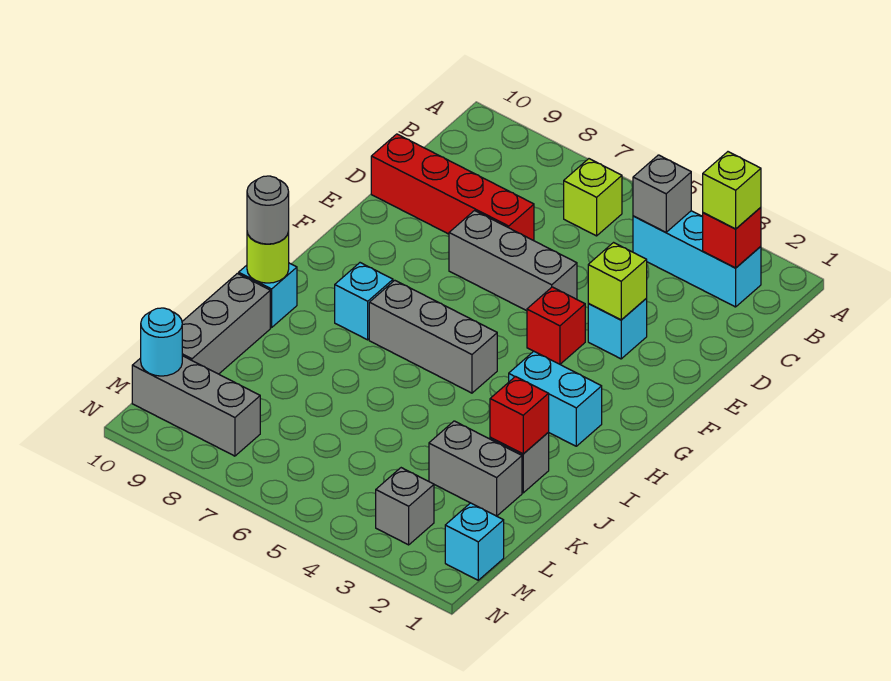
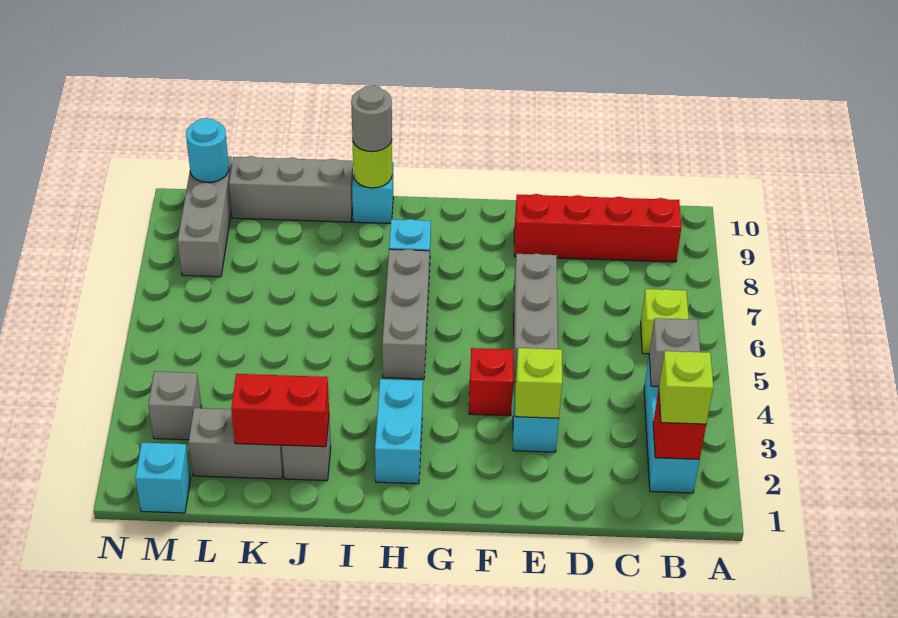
red 1x4 brick [371,134,534,241] -> red 1x4 brick turned to [514,194,682,262]
red 1x1 brick [490,377,549,454] -> red 1x2 brick [231,374,329,447]
grey 1x2 brick [429,421,522,516] -> grey 1x2 brick turned to [189,408,283,479]

